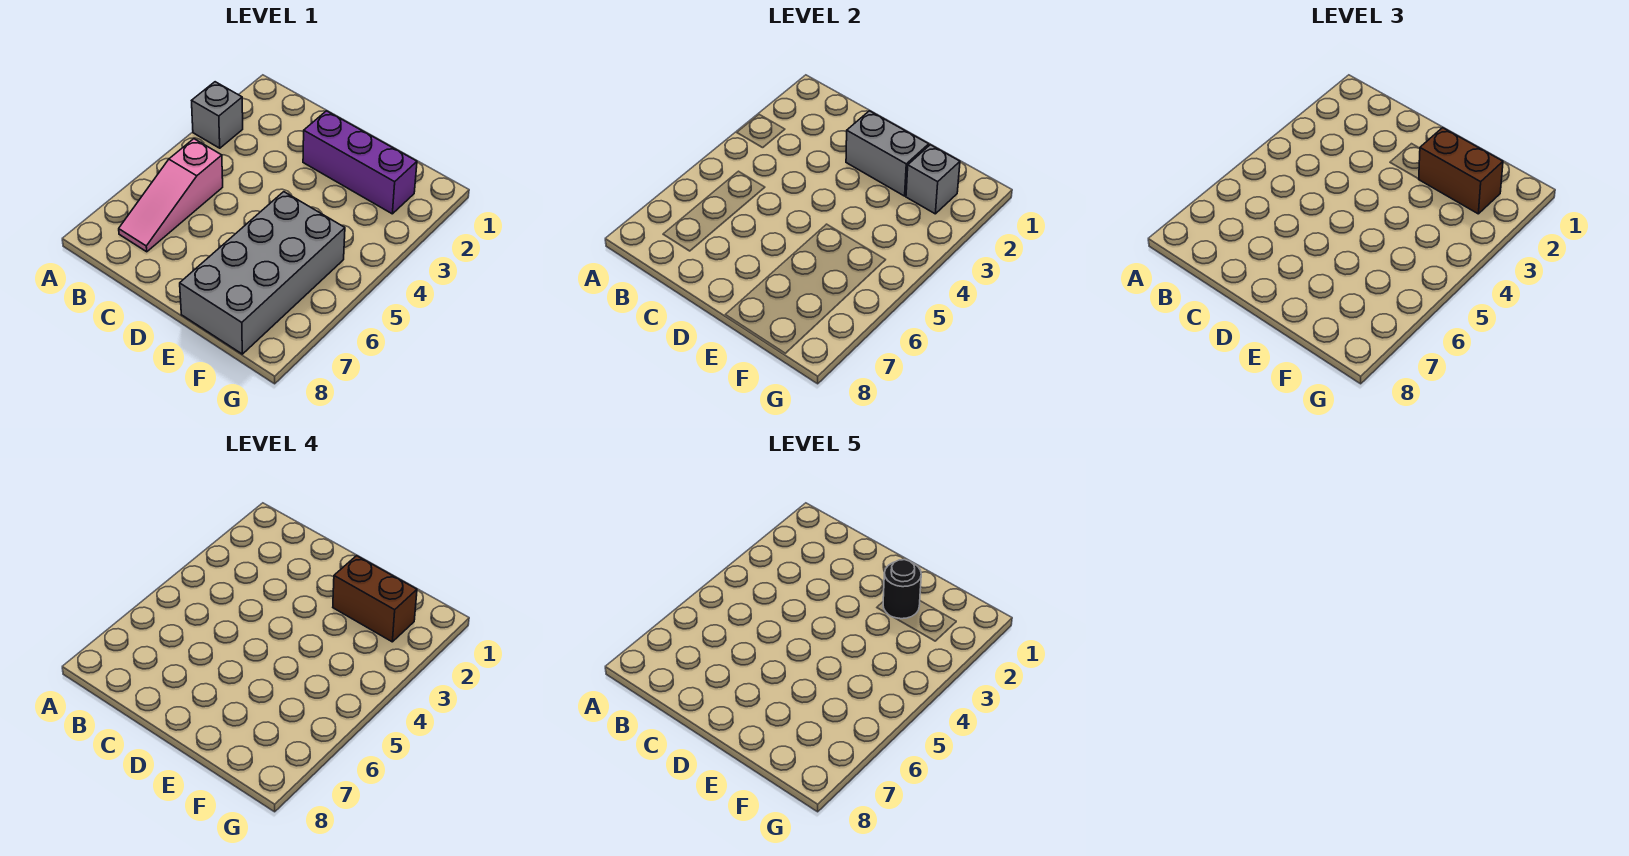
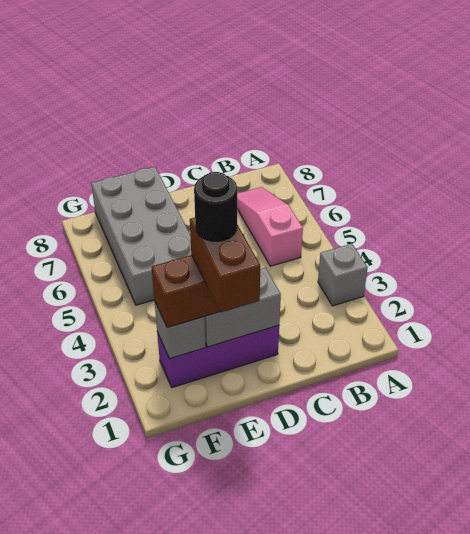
brown 1x2 brick [333,556,417,642] -> brown 1x2 brick turned to [190,218,260,312]

